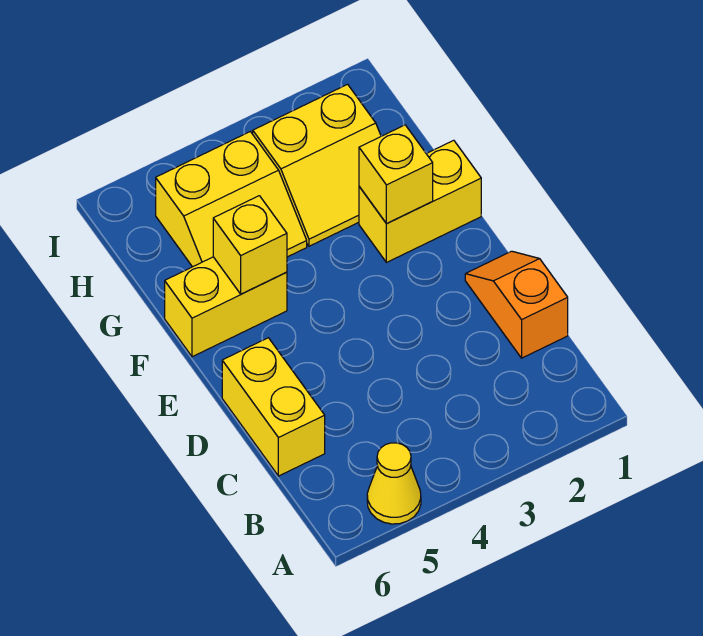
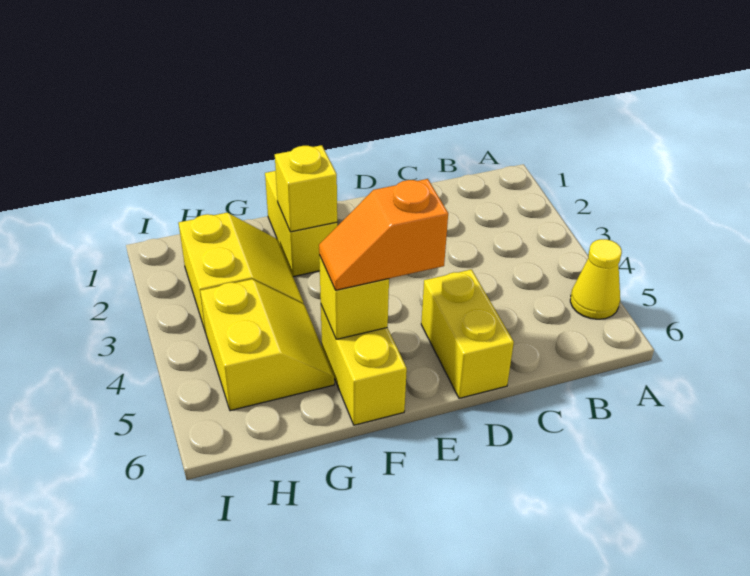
orange 1x2 slope [465,251,568,358] -> orange 1x2 slope moved to [319,179,448,290]
yellow 1x2 brick [222,338,325,476] -> yellow 1x2 brick turned to [421,269,514,398]

